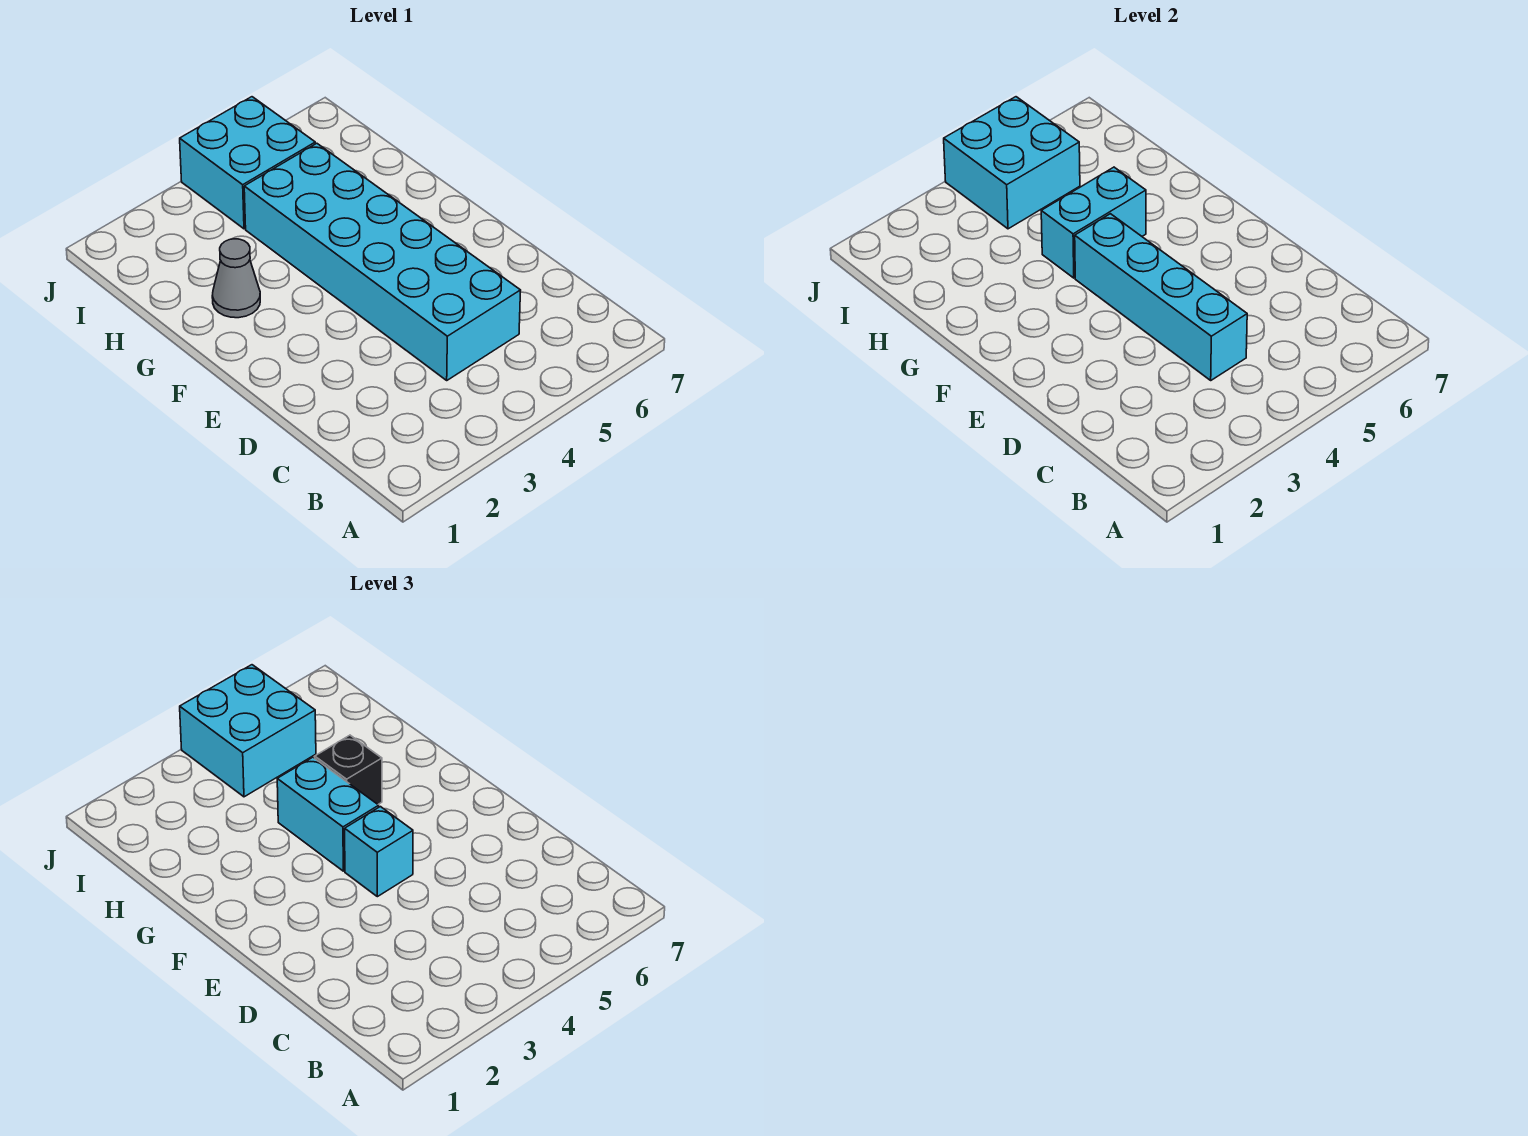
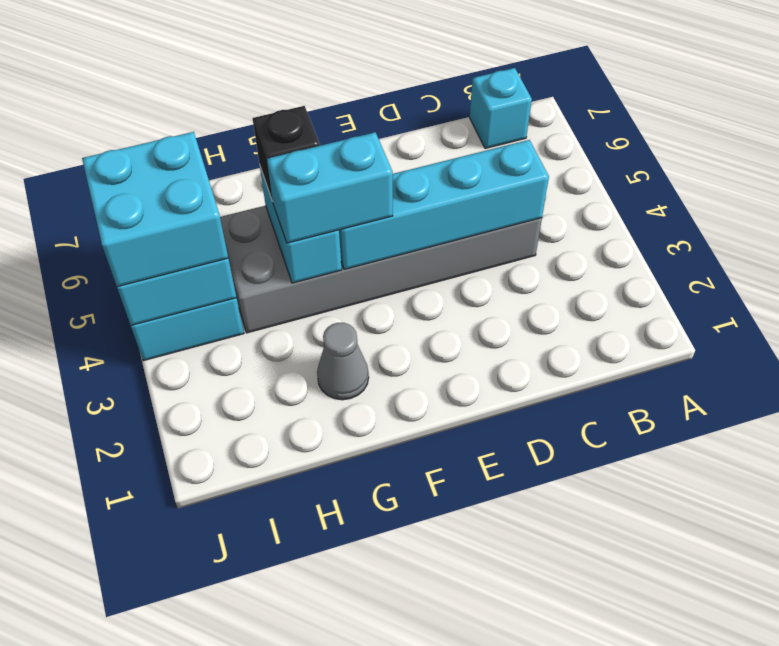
cyan 2x6 brick [244,143,521,380] -> grey 2x6 brick [220,206,542,333]
cyan 1x1 brick [345,807,413,897] -> cyan 1x1 brick moved to [470,68,532,149]

